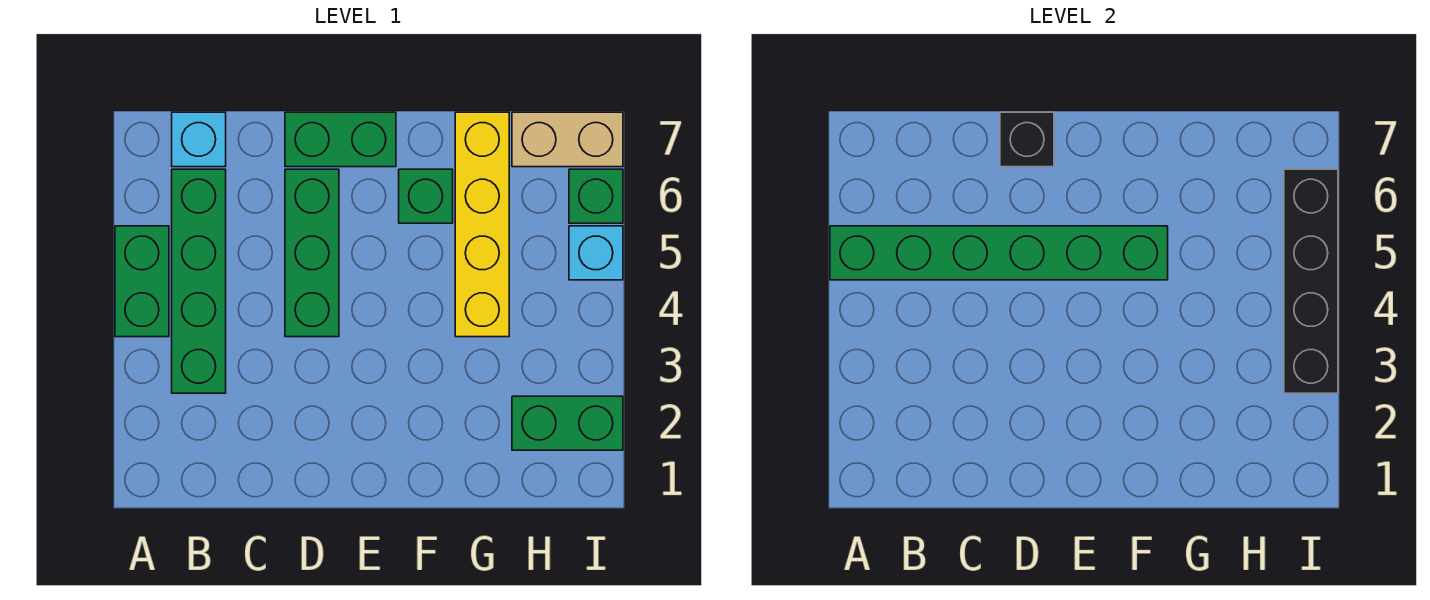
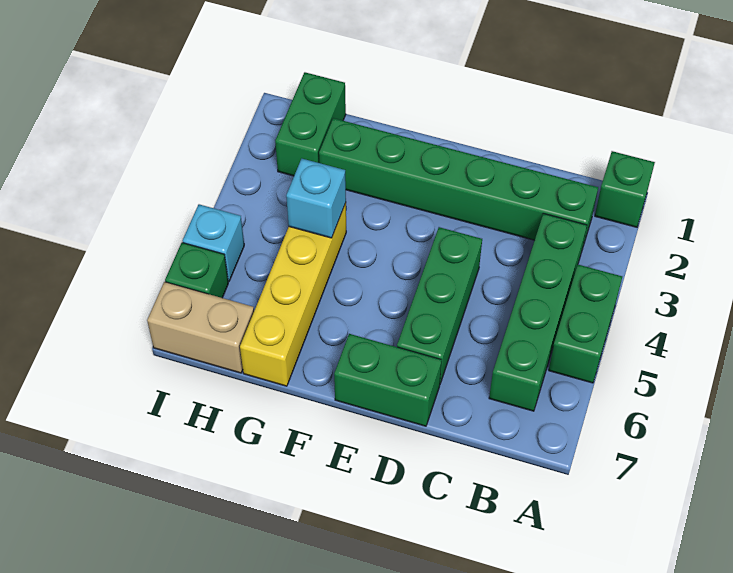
green 1x6 brick [830,226,1168,280] -> green 1x6 brick moved to [319,118,598,249]
cyan 1x1 brick [172,112,226,167] -> cyan 1x1 brick moved to [286,159,346,238]
black 1x1 brick [1000,112,1054,167] -> none
green 1x1 brick [399,169,453,223] -> green 1x1 brick moved to [595,151,655,227]
green 1x2 brick [512,396,623,450] -> green 1x2 brick turned to [275,72,346,176]
black 1x4 brick [1284,169,1338,393] -> none

